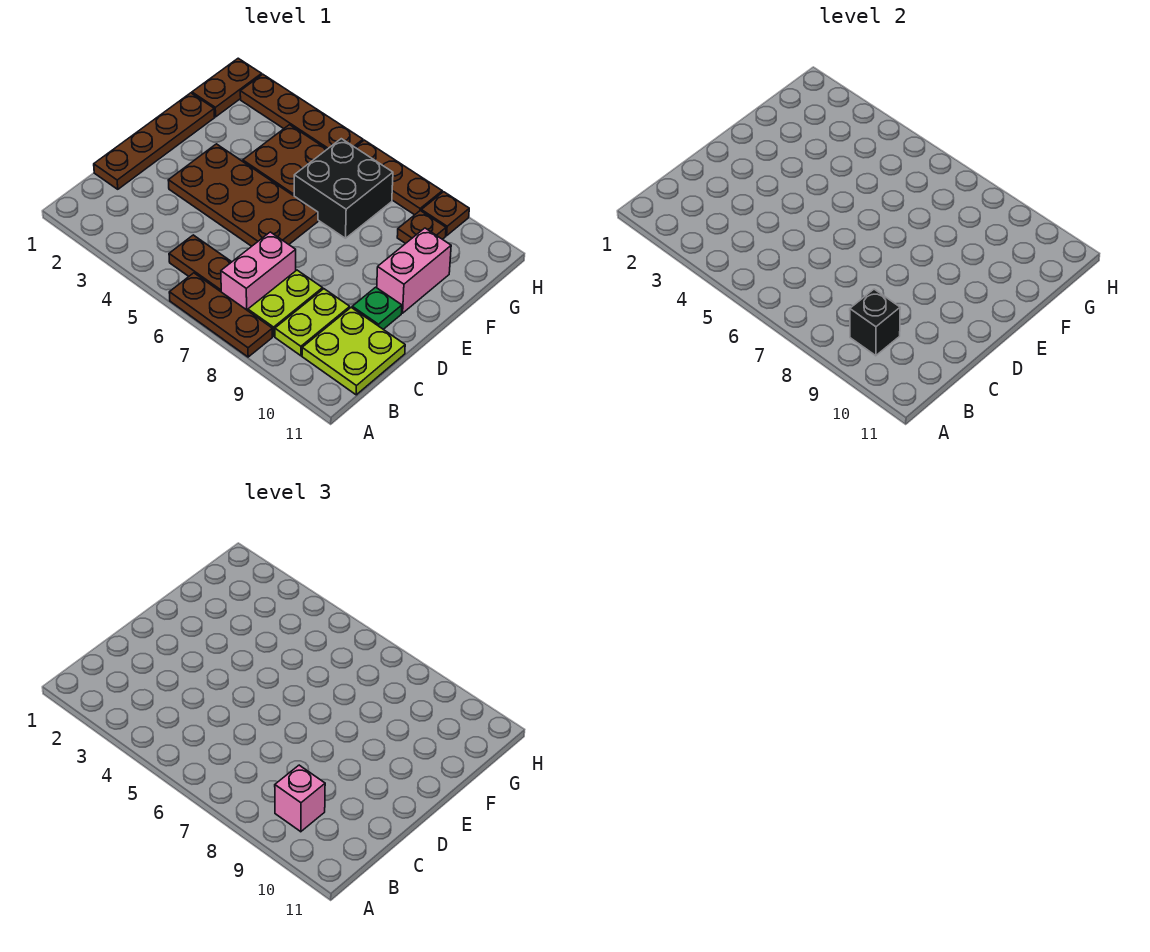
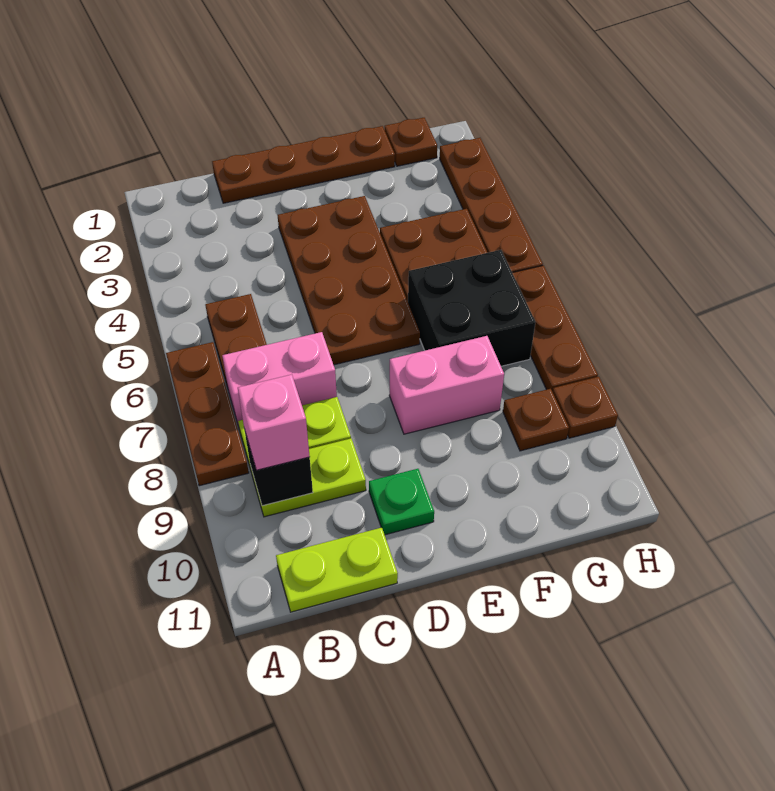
lime 2x2 plate [302,308,405,395] -> lime 1x2 plate [276,528,398,612]
pink 1x2 brick [377,228,451,313] -> pink 1x2 brick moved to [389,336,504,434]
brown 1x2 plate [192,58,262,117] -> brown 1x1 plate [385,118,437,166]

